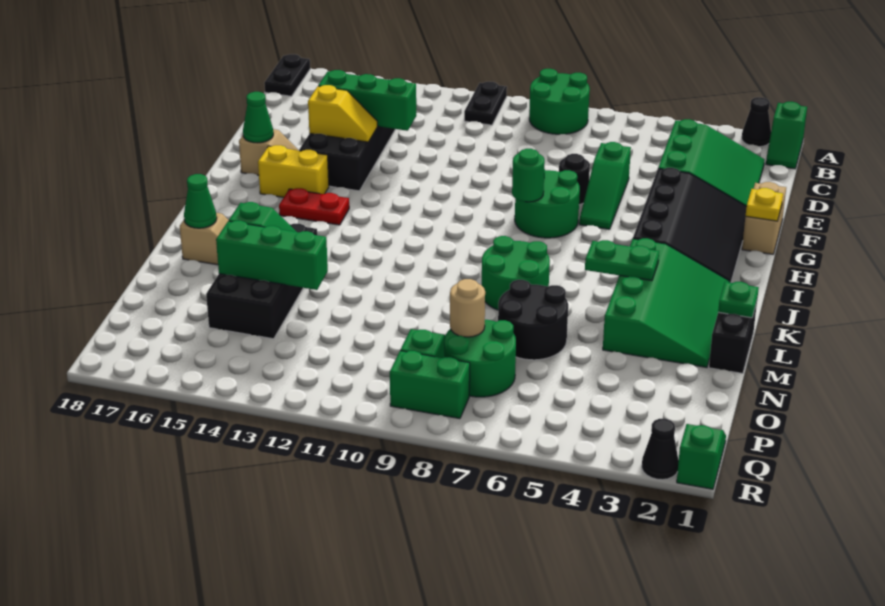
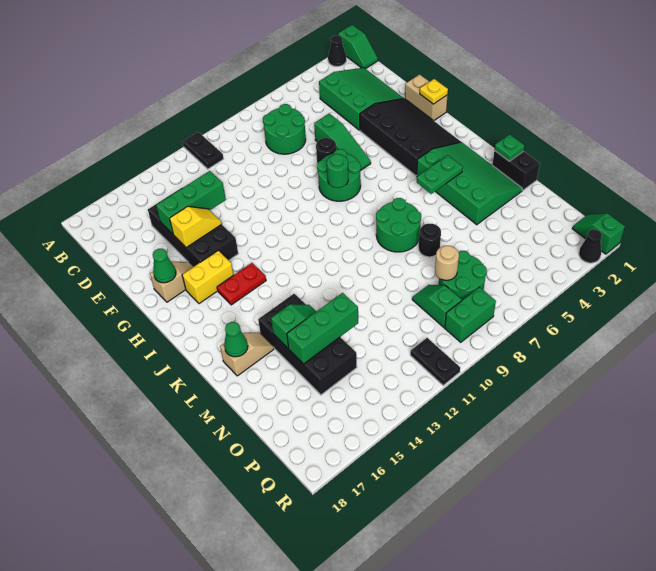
green 2x2 round brick [529,69,590,134] -> green 2x2 round brick moved to [263,104,306,154]
black 1x2 plate [264,54,310,96] -> black 1x2 plate moved to [410,338,460,385]
black 2x2 round brick [498,280,568,360] -> black 1x1 round brick [419,224,441,257]

